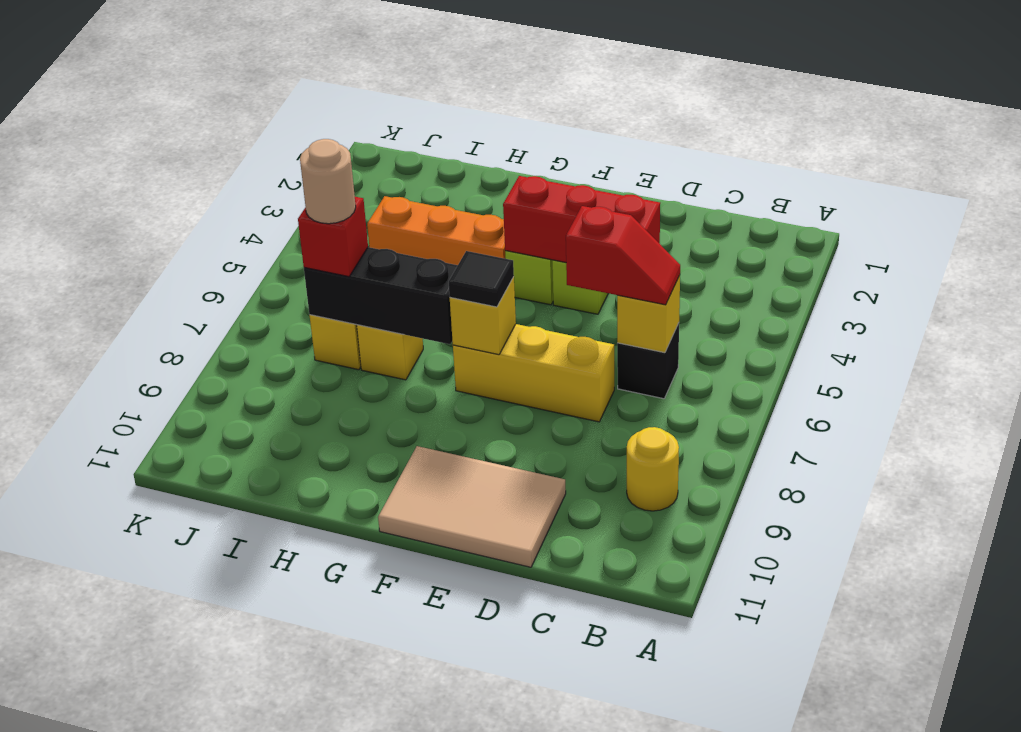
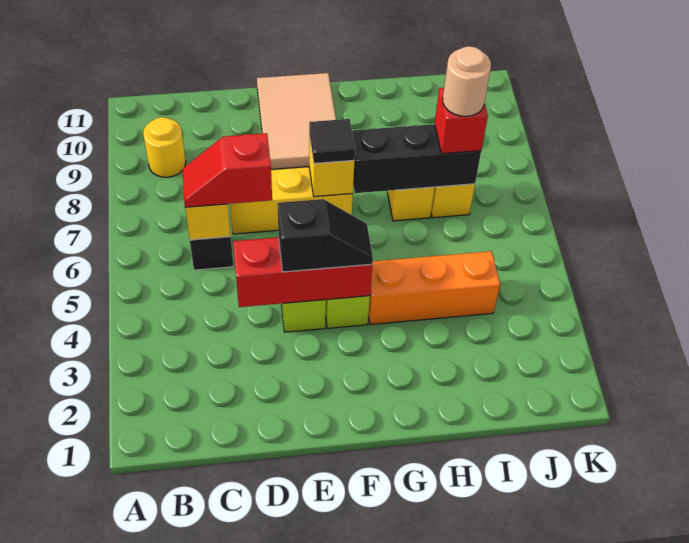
tan 2x3 tile [378,446,566,567] -> tan 2x3 tile turned to [257,73,336,169]
none -> black 1x2 slope [277,199,373,272]

